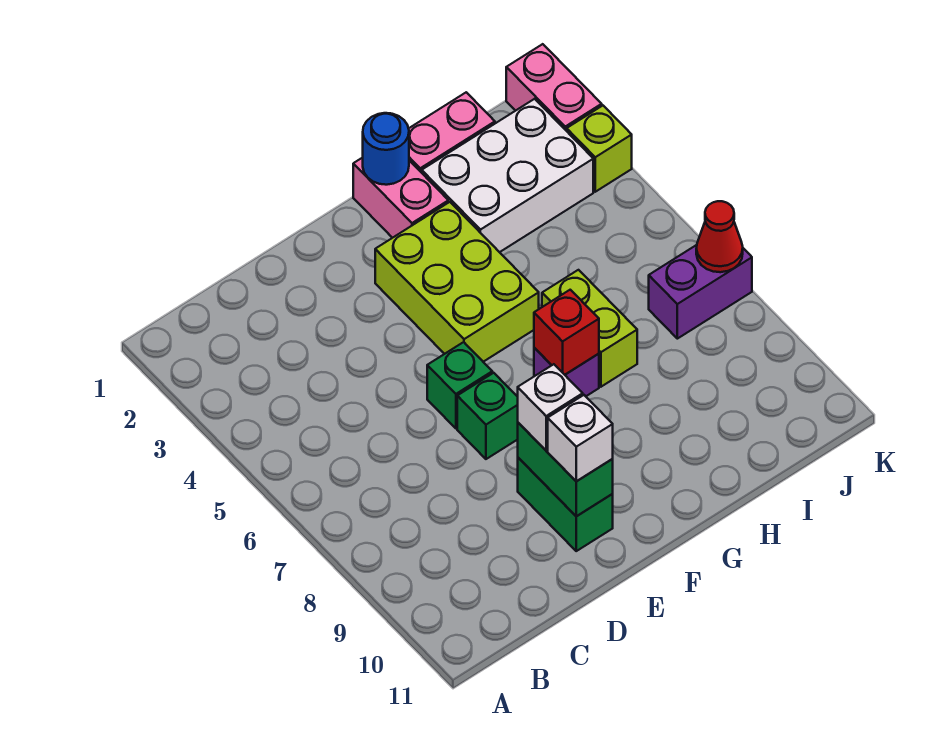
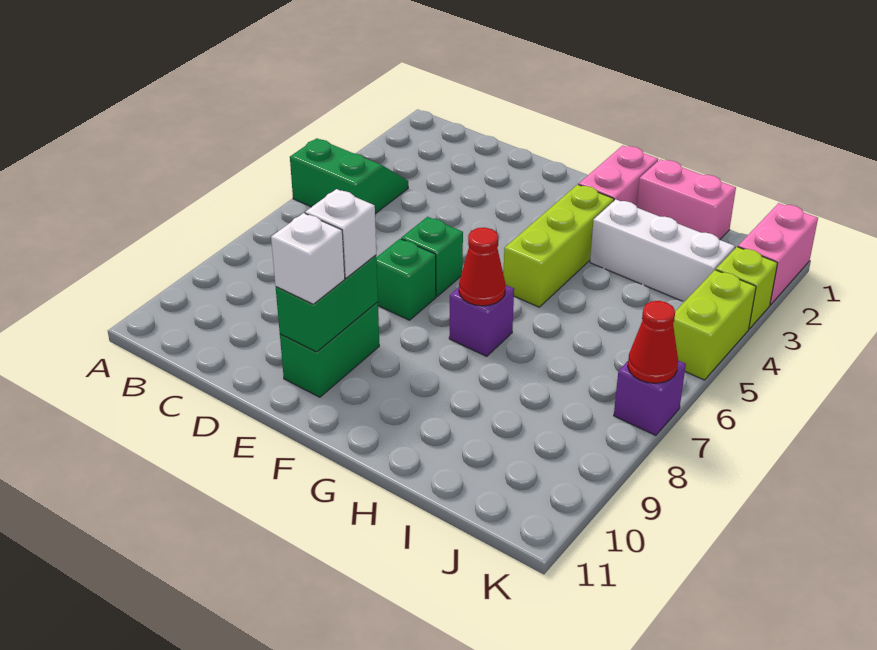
none -> green 2x2 slope [290,138,408,214]
lime 2x3 brick [375,202,539,362] -> lime 1x3 brick [503,184,614,307]
blue 1x1 round brick [363,113,409,185] -> none
red 1x1 brick [534,290,599,375] -> red 1x1 cone [459,228,505,306]
white 2x3 brick [422,99,593,252] -> white 1x3 brick [590,200,735,302]
lime 1x2 brick [542,270,637,387] -> lime 1x2 brick moved to [673,270,756,380]
purple 1x2 brick [649,245,752,339] -> purple 1x1 brick [614,361,686,435]

